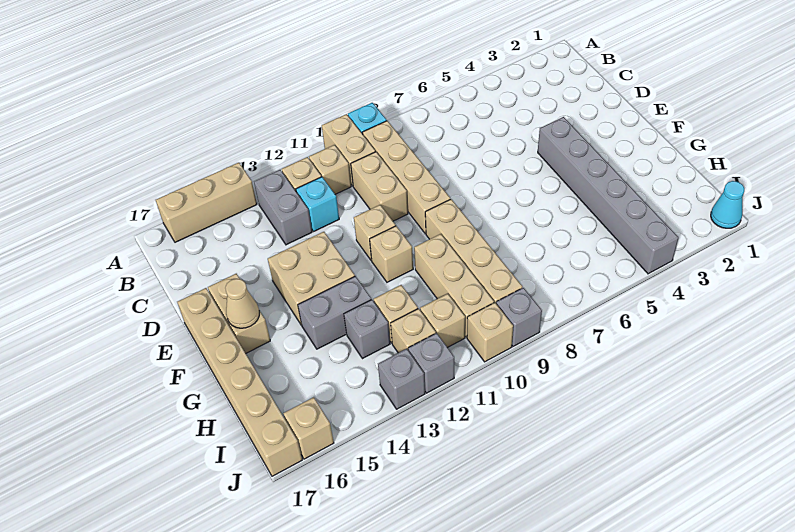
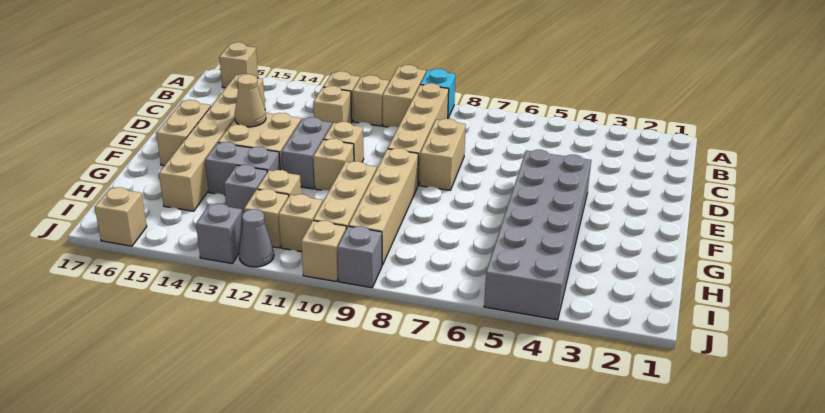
tan 1x3 brick [156,163,257,242] -> tan 1x1 brick [219,42,258,88]
grey 1x2 brick [254,170,312,245] -> grey 1x2 brick moved to [281,117,332,189]
tan 1x2 brick [351,152,408,221] -> tan 1x2 brick moved to [420,119,466,190]
cyan 1x1 brick [296,177,339,232] -> tan 1x1 brick [313,86,352,124]
grey 1x6 brick [538,117,678,274] -> grey 2x6 brick [484,150,591,320]
tan 1x6 brick [177,288,302,476] -> tan 1x6 brick moved to [159,74,265,211]
tan 1x1 cone [225,279,259,328] -> tan 1x1 cone moved to [235,74,266,127]
cyan 1x1 cone [711,181,744,228] -> none
grey 1x1 brick [408,333,454,393] -> grey 1x1 cone [239,209,274,267]

